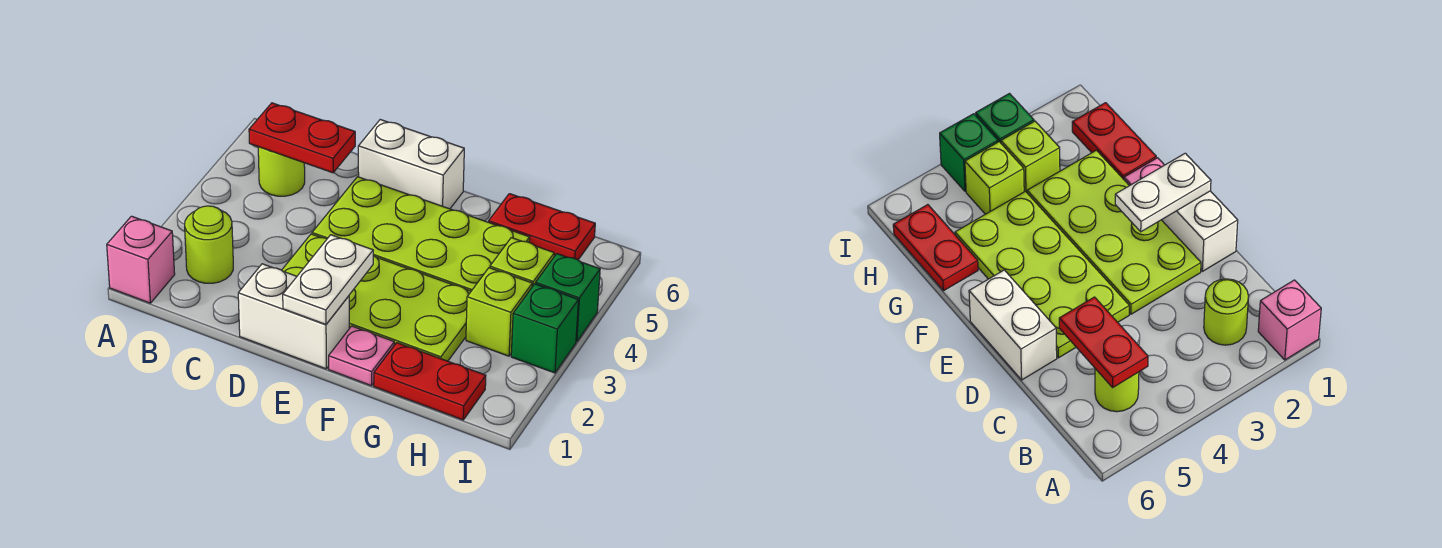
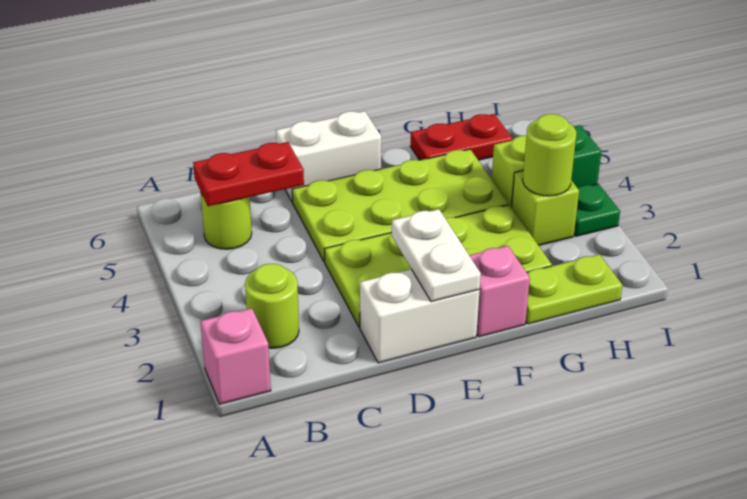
pink 1x1 plate [329,326,394,386] -> pink 1x1 brick [469,246,530,337]
red 1x2 plate [374,343,486,420] -> lime 1x2 plate [526,254,622,324]
none -> lime 1x1 round brick [523,114,576,196]
green 1x1 brick [511,284,578,373] -> green 1x1 plate [574,184,620,236]

